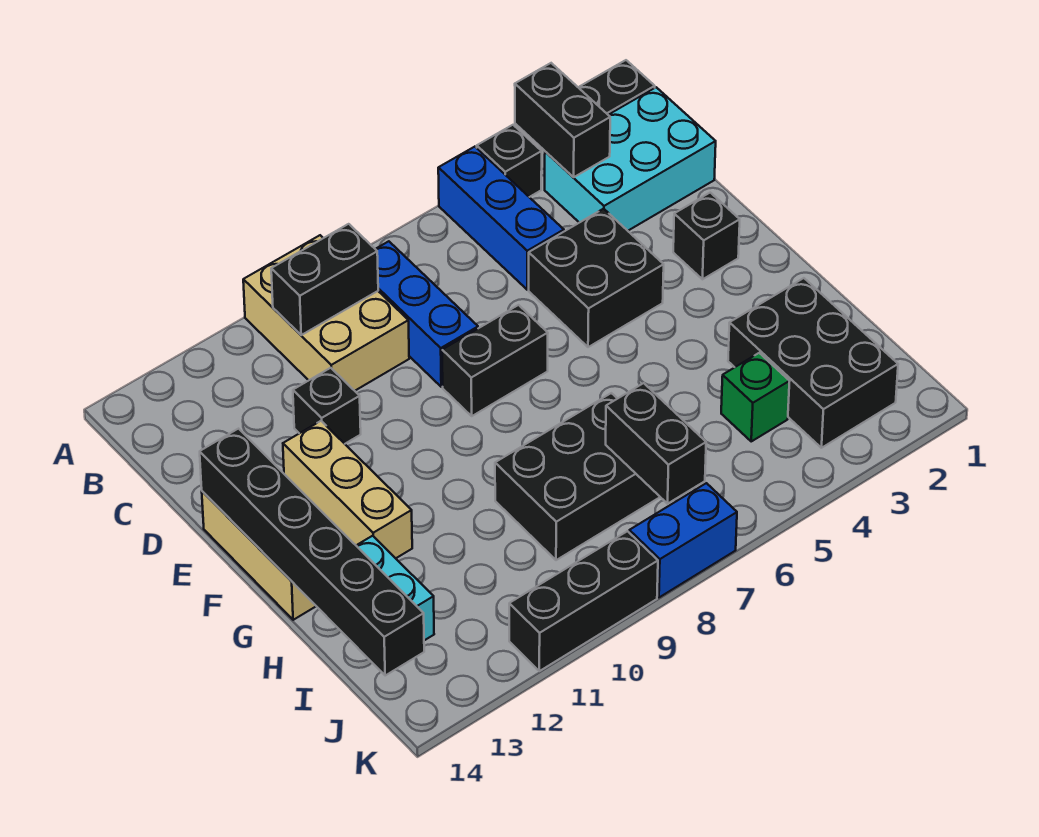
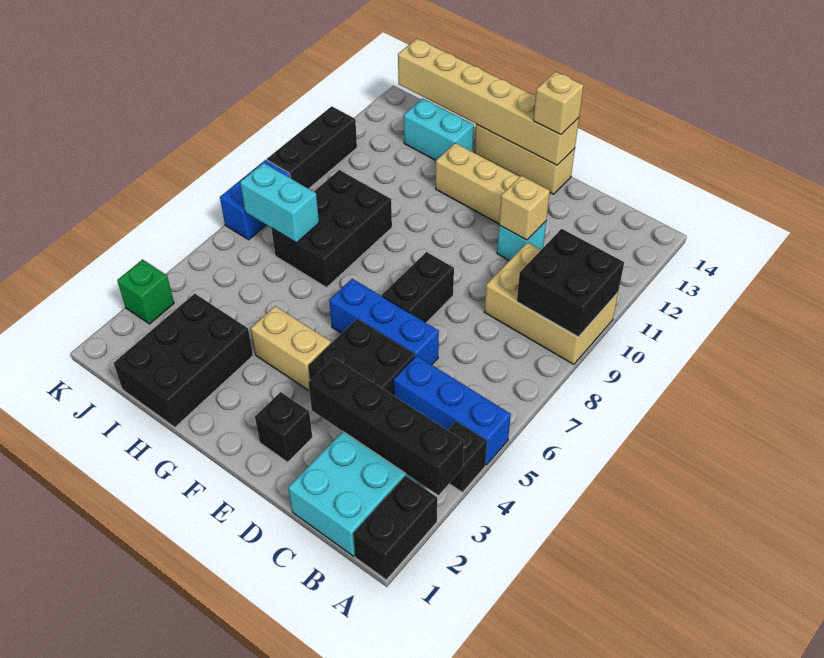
black 1x2 brick [515,63,610,177] -> black 1x4 brick [308,358,464,495]
blue 1x3 brick [376,241,478,387] -> blue 1x3 brick moved to [329,279,439,365]
black 1x2 brick [271,224,378,335] -> black 2x2 brick [517,229,624,337]
black 1x1 brick [293,368,361,444] -> cyan 1x1 brick [497,221,546,261]
none -> tan 1x1 brick [499,176,550,240]
black 1x6 brick [200,429,424,675] -> tan 1x6 brick [398,38,579,165]
none -> tan 1x1 brick [533,72,584,135]
none -> tan 1x2 brick [251,306,331,390]
black 2x3 brick [728,278,898,448] -> black 2x3 brick turned to [114,294,253,427]
green 1x1 brick [721,353,790,441] -> green 1x1 brick moved to [117,259,174,324]
black 1x2 brick [606,383,706,504] -> cyan 1x2 brick [240,163,319,243]

